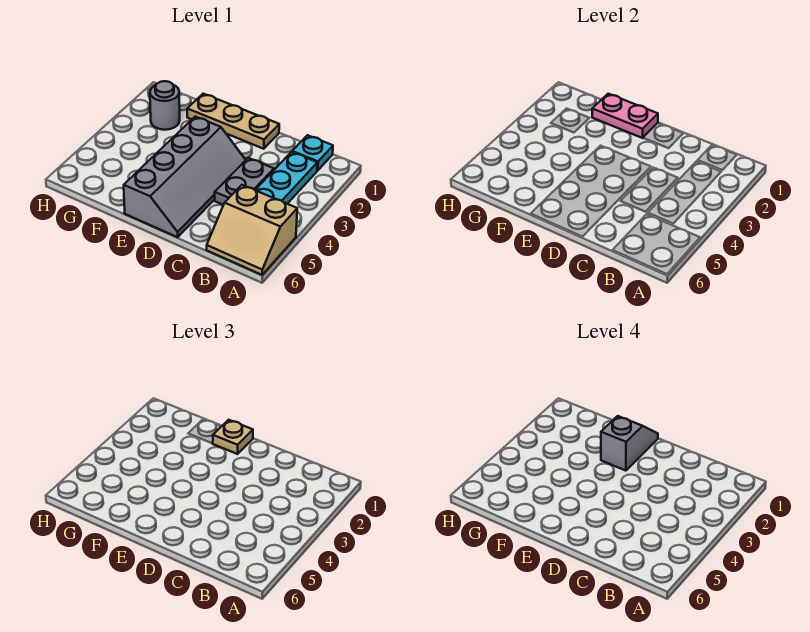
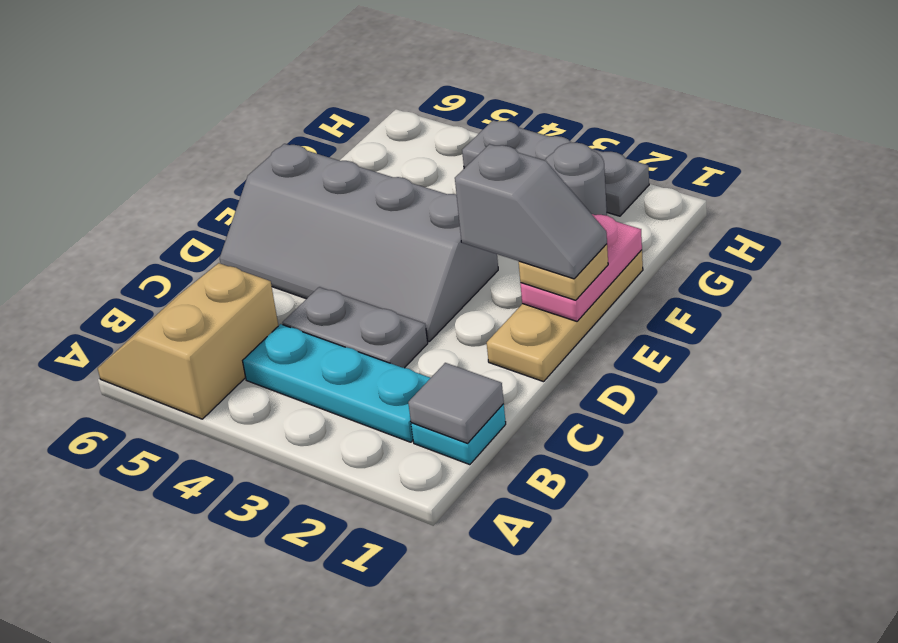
none -> grey 1x1 tile [408,363,504,443]
none -> grey 1x3 plate [462,120,649,216]

